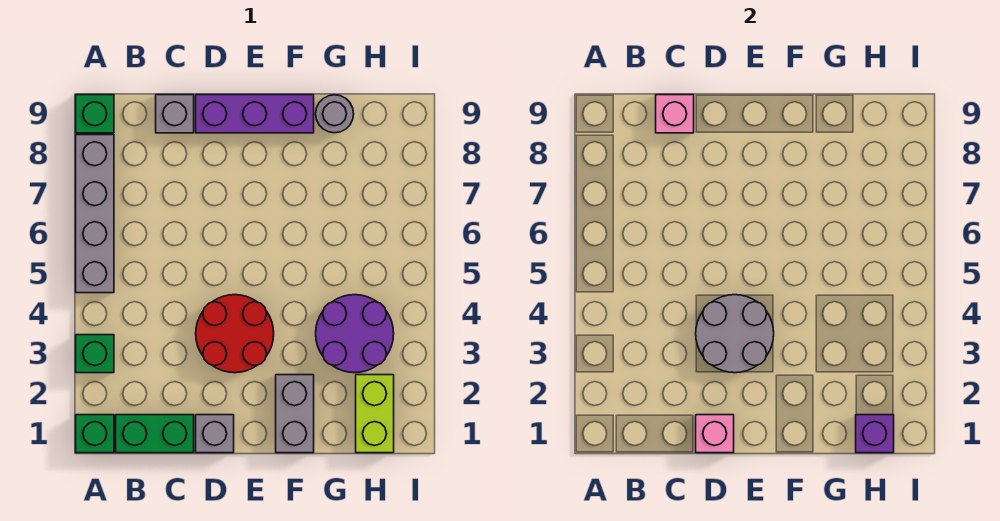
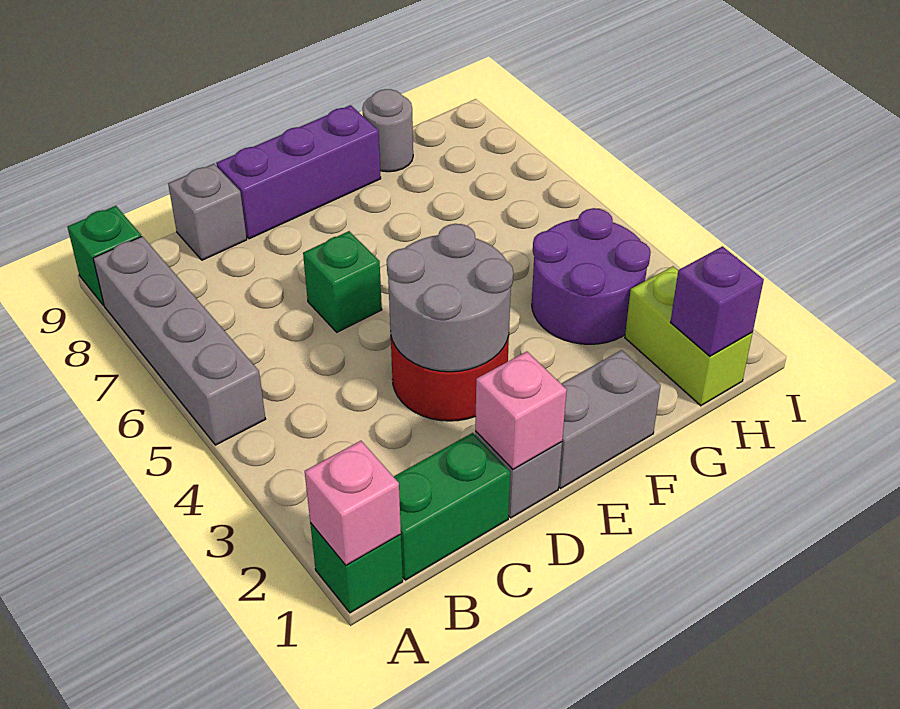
green 1x1 brick [76,335,114,373] -> green 1x1 brick moved to [303,231,382,332]
pink 1x1 brick [656,95,694,133] -> pink 1x1 brick moved to [305,441,401,565]
grey 1x2 brick [276,375,314,453] -> grey 1x2 brick turned to [559,350,661,488]

